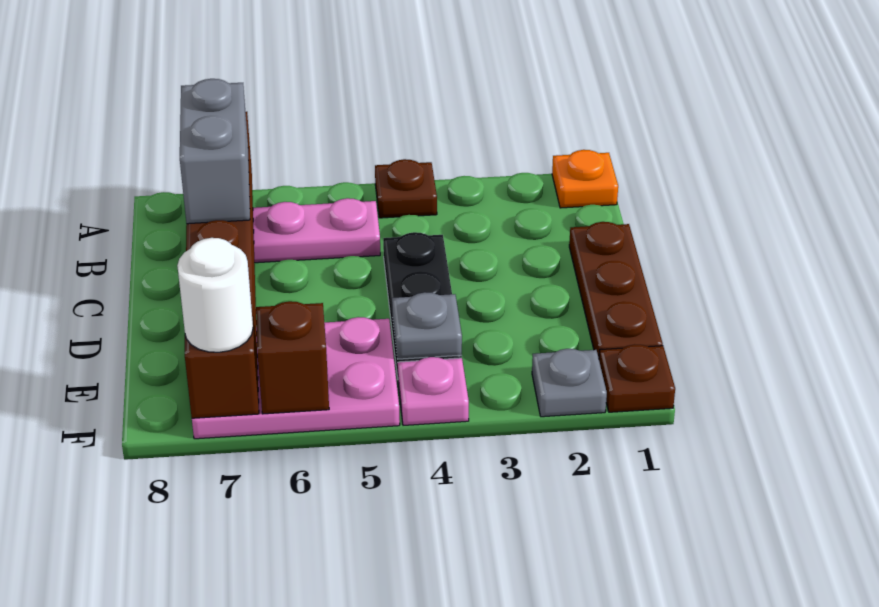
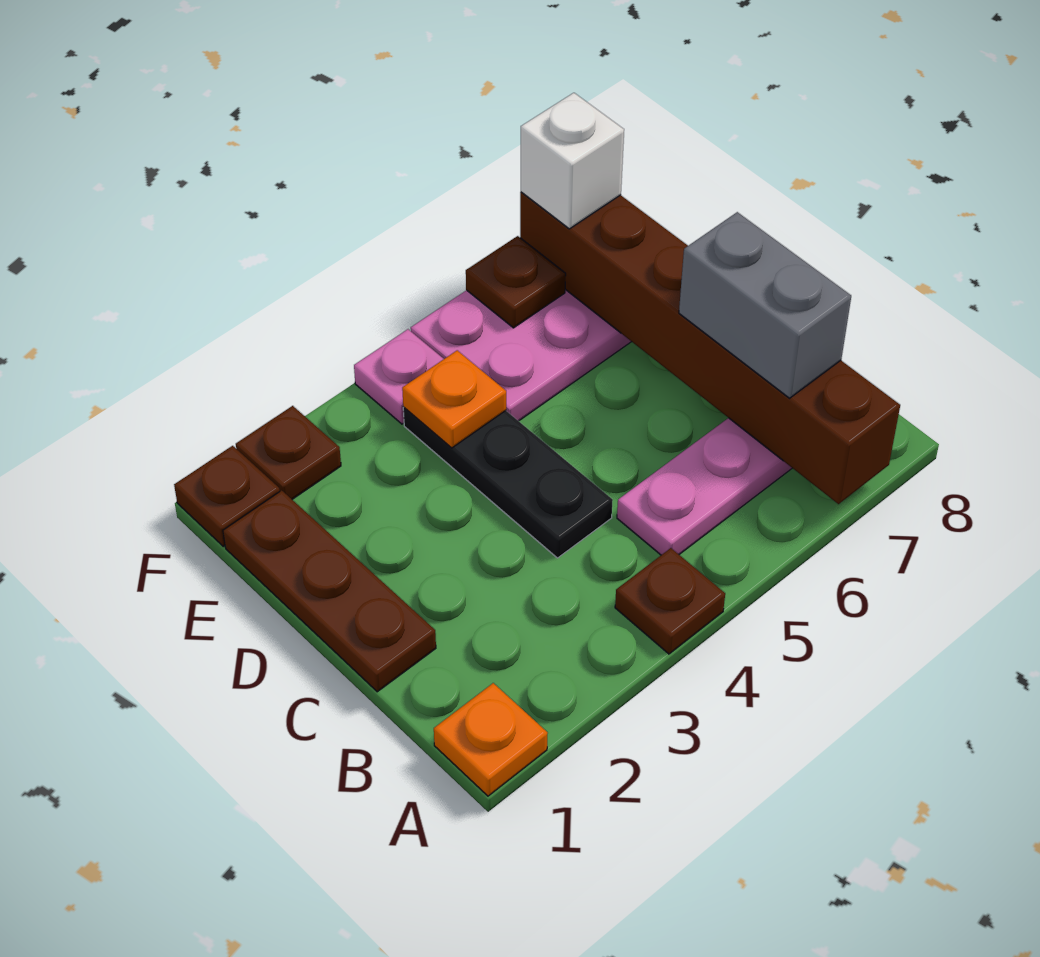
grey 1x1 plate [392,292,462,359] -> orange 1x1 plate [402,350,506,448]
grey 1x1 plate [532,349,607,417] -> brown 1x1 plate [236,406,341,499]
brown 1x1 brick [256,301,329,414] -> brown 1x1 plate [466,236,566,328]
white 1x1 round brick [177,238,253,352] -> white 1x1 brick [521,93,624,229]

